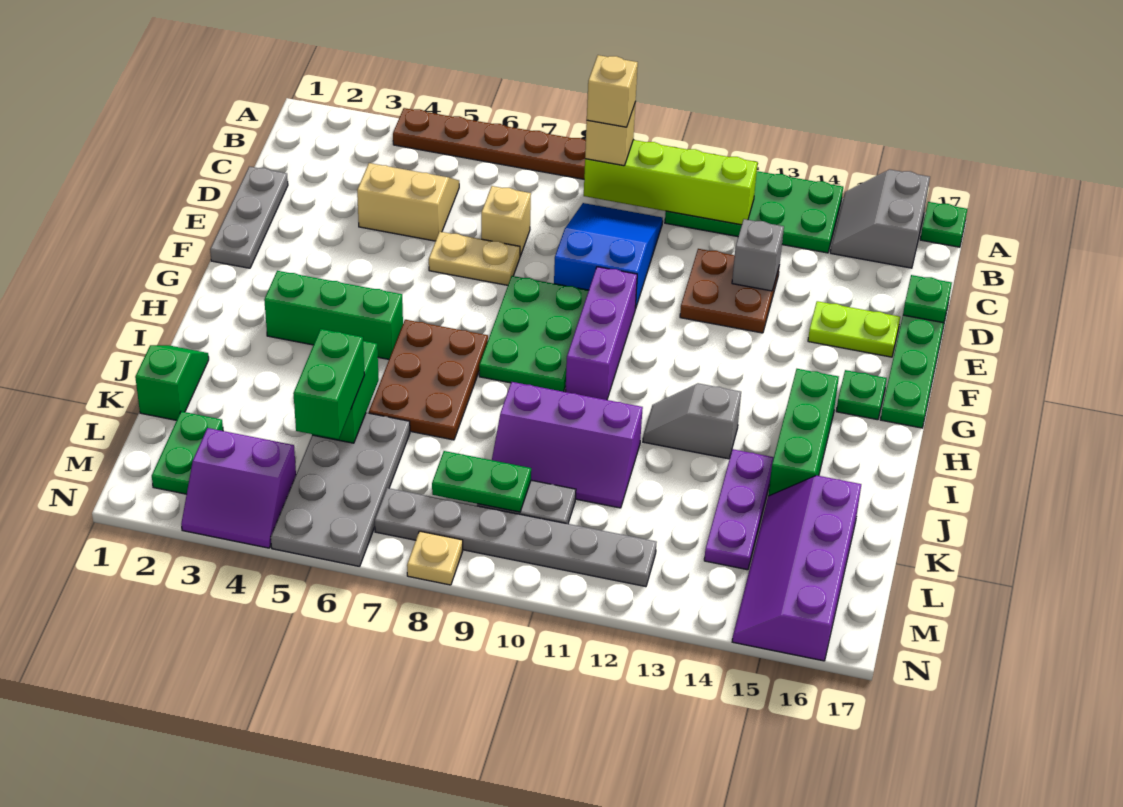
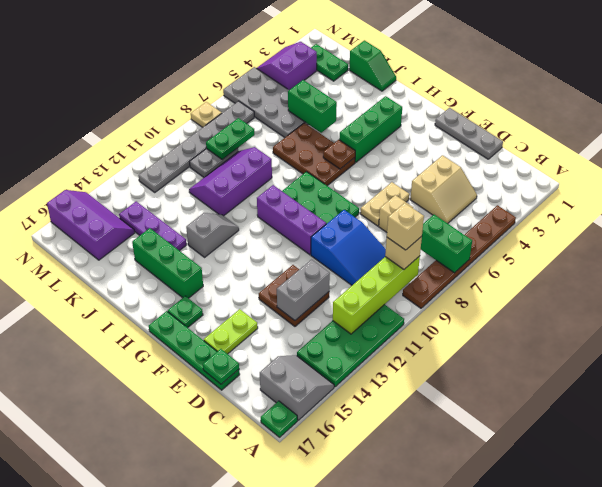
grey 1x1 brick [732,219,784,291] -> grey 1x2 brick [277,260,330,320]
none -> brown 1x1 plate [323,140,355,169]
green 1x2 brick [293,329,365,439] -> green 1x2 brick moved to [421,215,472,273]
purple 2x4 slope [732,475,861,661] -> purple 2x3 slope [47,190,135,260]

